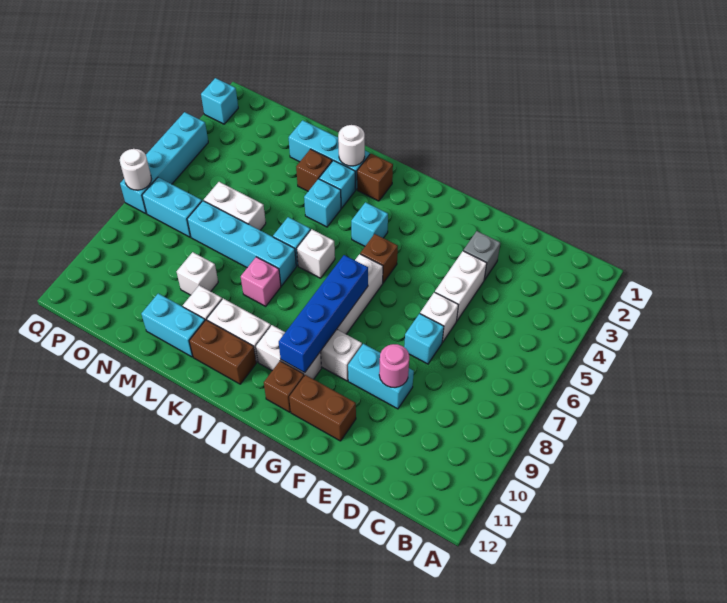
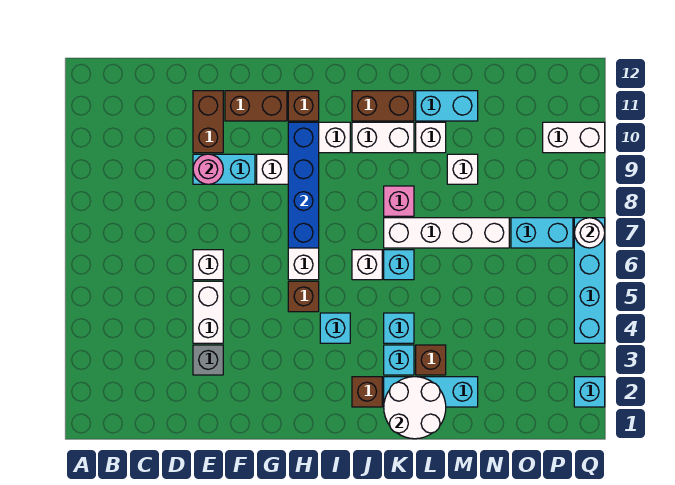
cyan 1x1 brick [404,314,444,364] -> none
none -> brown 1x2 brick [193,91,223,153]
white 1x1 round brick [338,125,365,166] -> white 2x2 round brick [384,377,446,439]
cyan 1x4 brick [187,201,296,286] -> white 1x4 brick [384,218,509,248]
white 1x2 brick [204,182,266,230] -> white 1x2 brick moved to [543,122,605,153]

